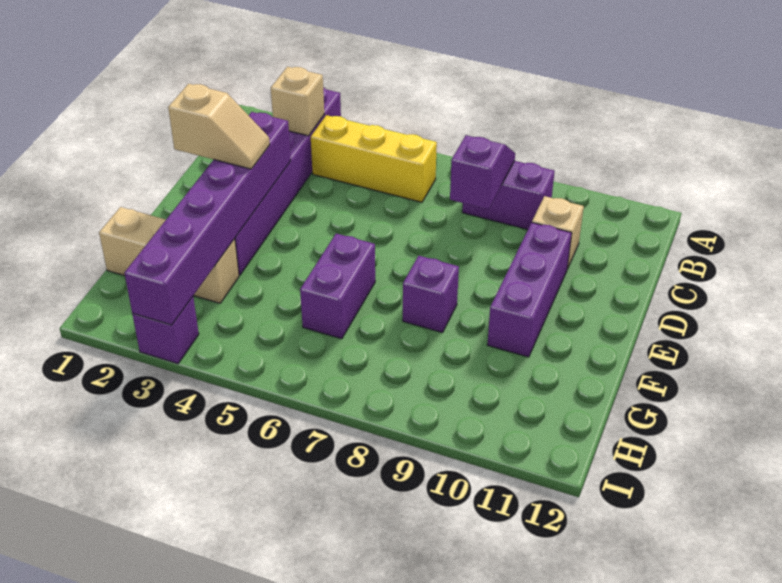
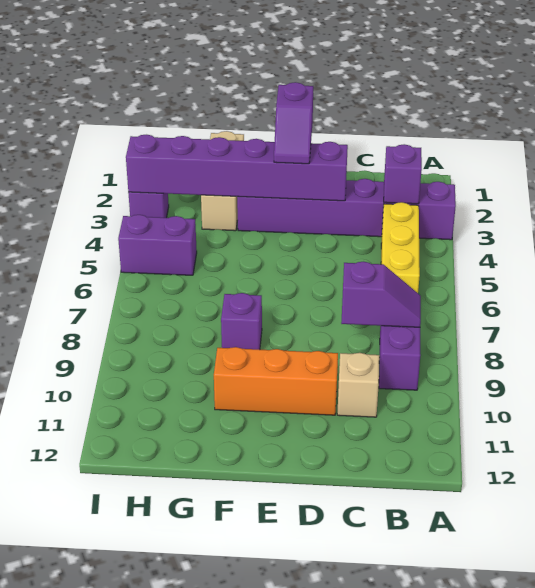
tan 1x1 brick [271,67,324,136] -> purple 1x1 brick [384,144,422,204]
purple 1x3 brick [487,223,572,357] -> orange 1x3 brick [214,347,338,415]
tan 1x2 slope [168,84,270,169] -> purple 1x2 slope [274,82,313,164]
purple 1x2 brick [300,234,375,339] -> purple 1x2 brick moved to [118,215,197,275]

